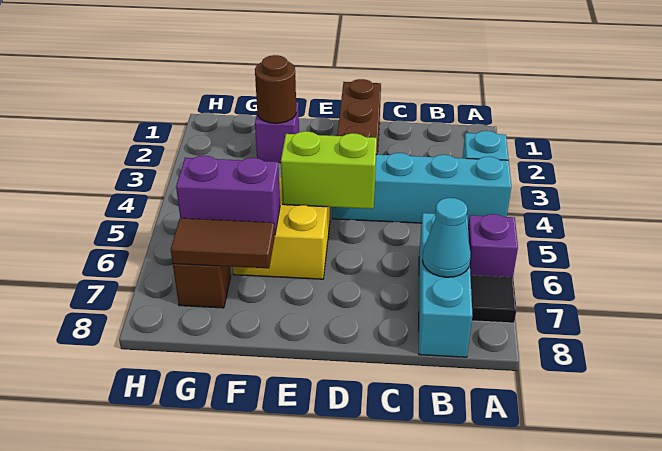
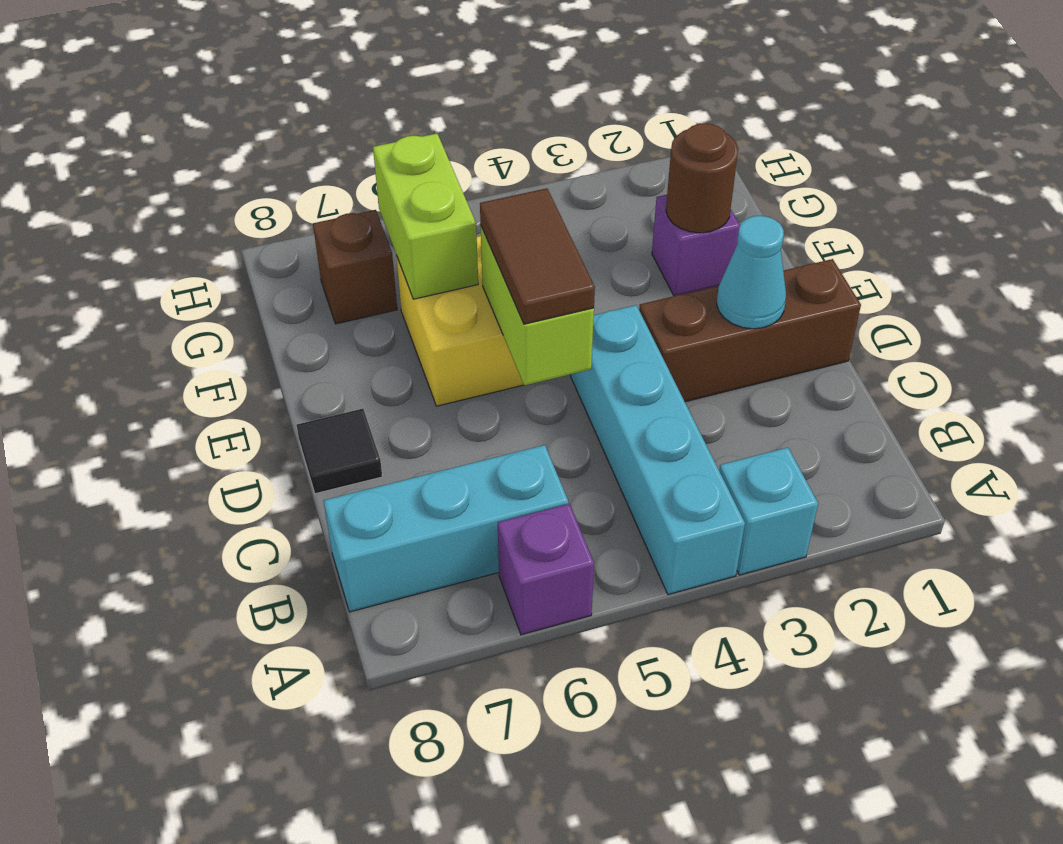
black 1x1 tile [470,275,517,323] -> black 1x1 tile moved to [297,409,382,494]
cyan 1x1 cone [422,198,471,277] -> cyan 1x1 cone moved to [717,216,786,329]
purple 1x2 brick [176,156,280,233] -> lime 1x2 brick [373,134,478,299]
brown 1x2 tile [171,218,275,268] -> brown 1x2 tile moved to [480,188,595,324]

